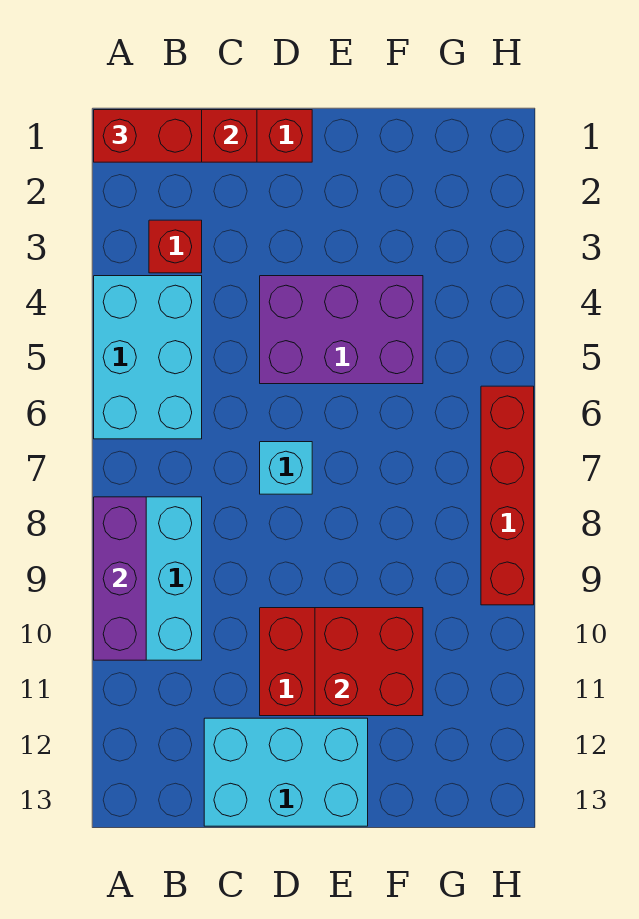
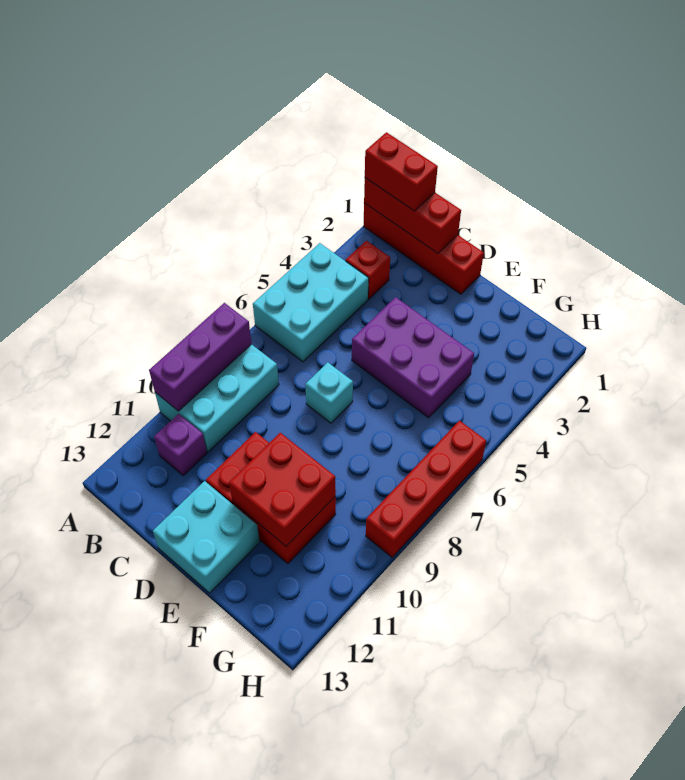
none -> purple 1x1 brick [154,414,207,476]
cyan 2x3 brick [204,718,368,826] -> cyan 2x2 brick [153,481,260,593]

